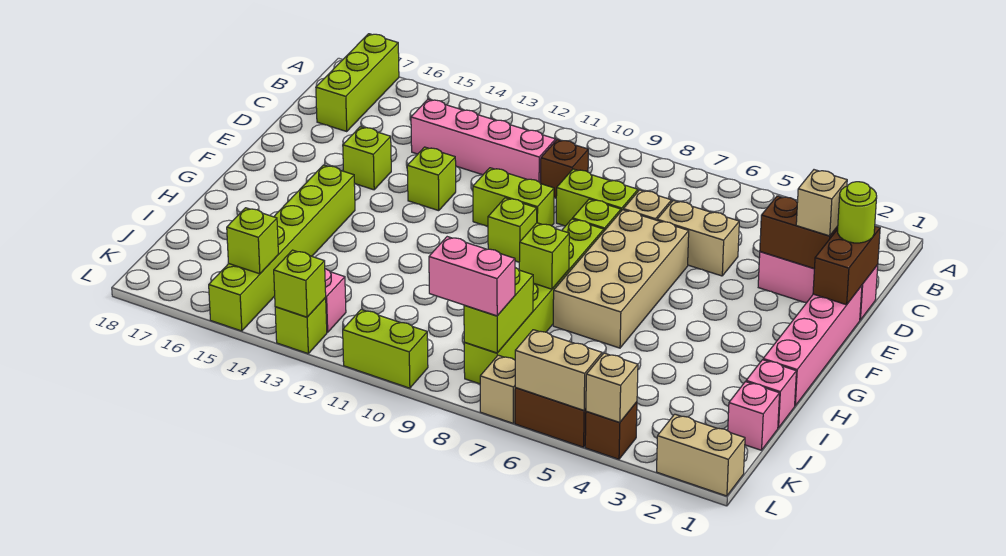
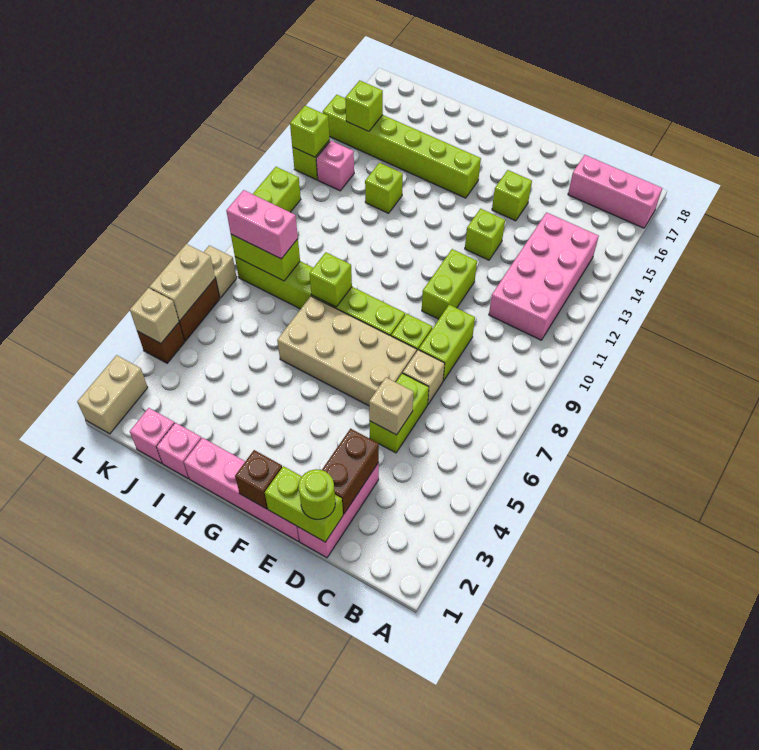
lime 1x3 brick [316,34,399,131] -> pink 1x3 brick [568,155,662,228]
brown 1x1 brick [541,140,588,198] -> brown 1x1 brick moved to [235,450,282,509]
pink 1x4 brick [411,99,556,184] -> pink 2x4 brick [489,212,599,340]
brown 1x2 brick [813,226,880,305] -> lime 1x2 brick [265,466,343,542]
tan 1x1 brick [796,170,847,236] -> tan 1x1 brick moved to [369,378,414,435]
tan 1x2 brick [657,200,739,276] -> lime 1x2 brick [370,373,429,453]
lime 1x1 brick [488,198,537,262] -> lime 1x1 brick moved to [365,163,403,213]
pink 1x2 brick [429,237,515,316] -> pink 1x2 brick turned to [226,190,298,259]

